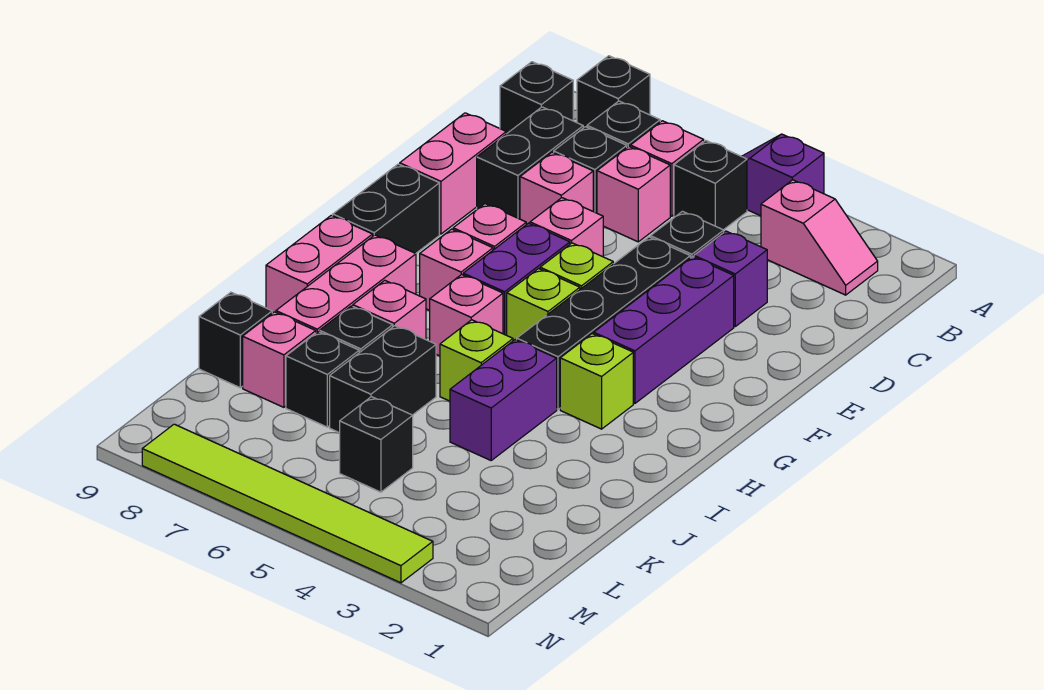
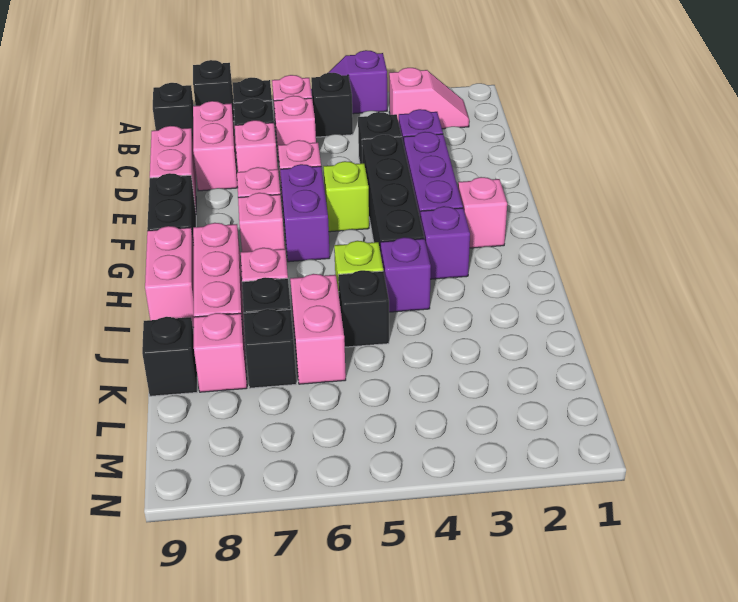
black 1x2 brick [477,107,583,219] -> pink 1x2 brick [193,101,238,191]
lime 1x1 brick [507,269,580,341] -> none
lime 1x1 brick [560,334,633,429] -> purple 1x1 brick [420,206,470,279]
pink 1x1 brick [430,274,503,356] -> pink 1x1 brick moved to [458,177,507,248]
purple 1x2 brick [450,340,557,460] -> purple 1x1 brick [381,237,431,312]
black 1x2 brick [330,326,436,433] -> pink 1x2 brick [290,274,346,384]
black 1x1 brick [340,397,413,492] -> black 1x1 brick moved to [338,270,389,347]
lime 1x6 tile [142,424,433,583] -> none

